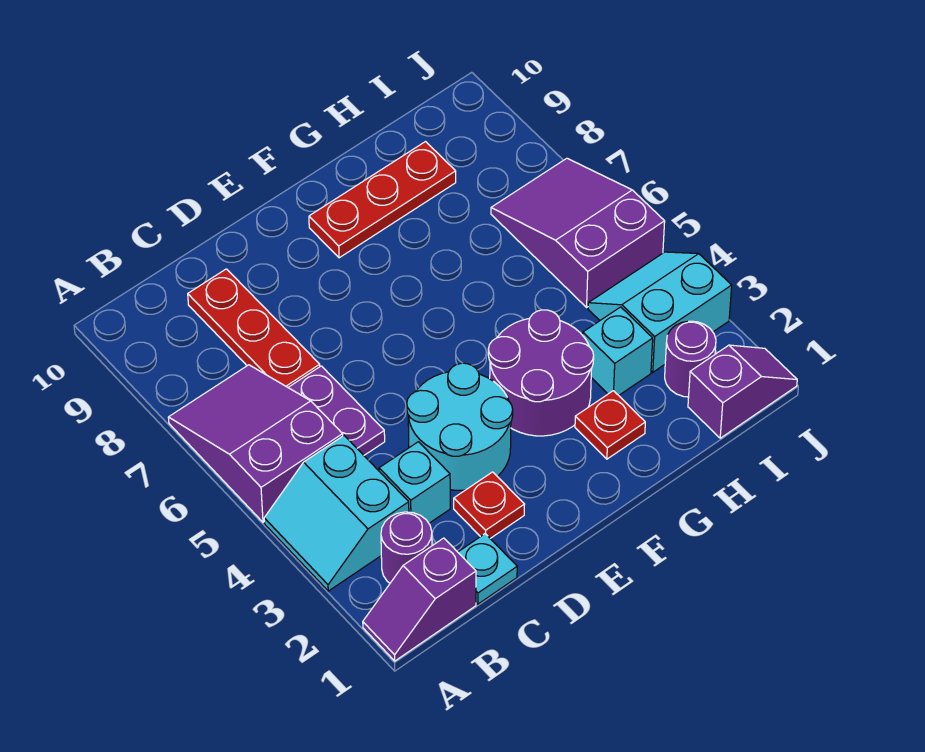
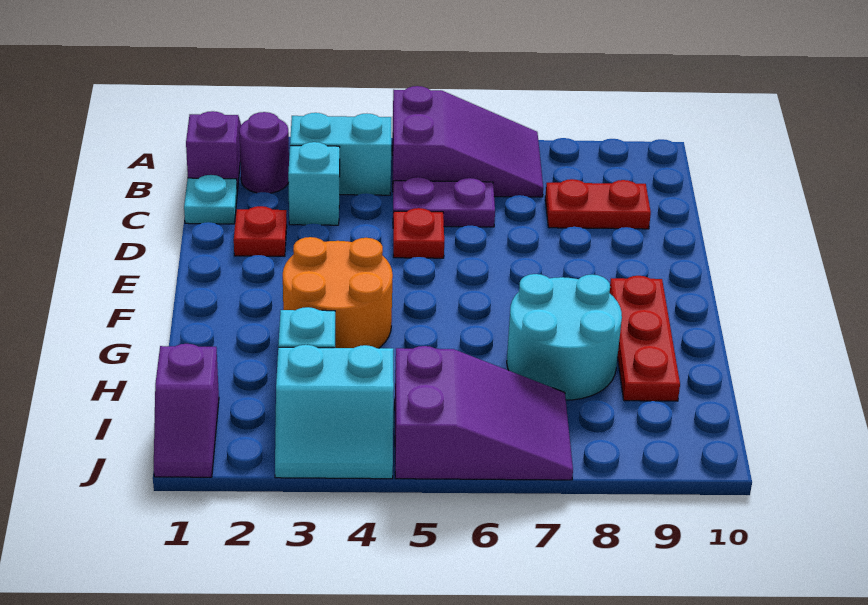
red 1x3 plate [188,269,320,387] -> red 1x2 plate [545,179,651,229]
cyan 2x2 round brick [407,363,513,490] -> cyan 2x2 round brick moved to [507,274,622,400]
purple 2x2 round brick [488,310,594,436] -> orange 2x2 round brick [283,237,393,348]
red 1x1 plate [575,391,645,459] -> red 1x1 plate moved to [393,208,444,258]
purple 1x1 round brick [665,321,716,397] -> none
cyan 2x2 slope [588,252,732,372] -> cyan 2x2 slope turned to [275,345,394,479]

